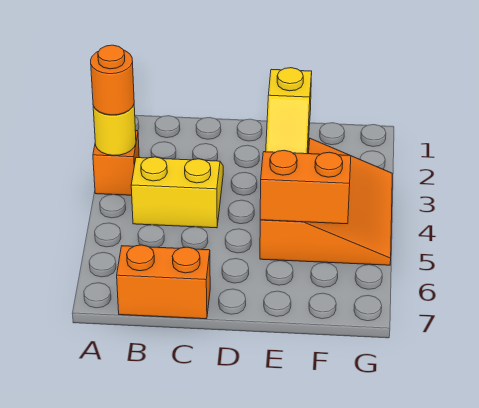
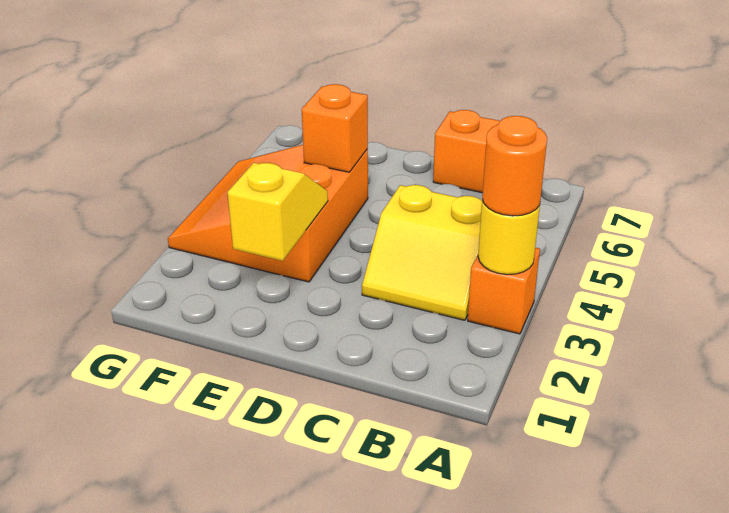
orange 1x2 brick [260,150,351,224] -> orange 1x1 brick [302,84,368,172]

